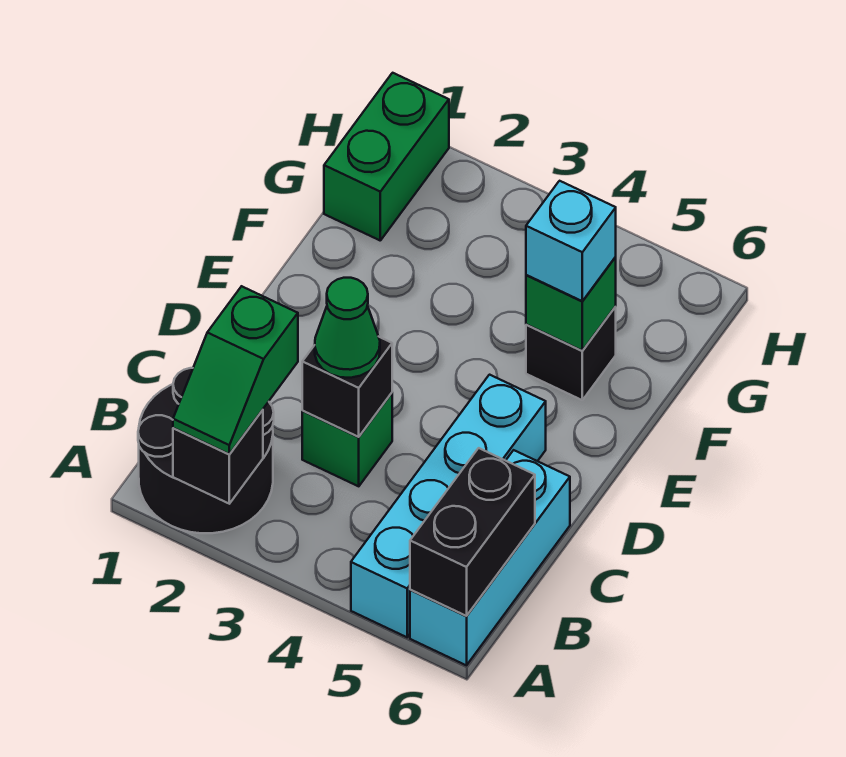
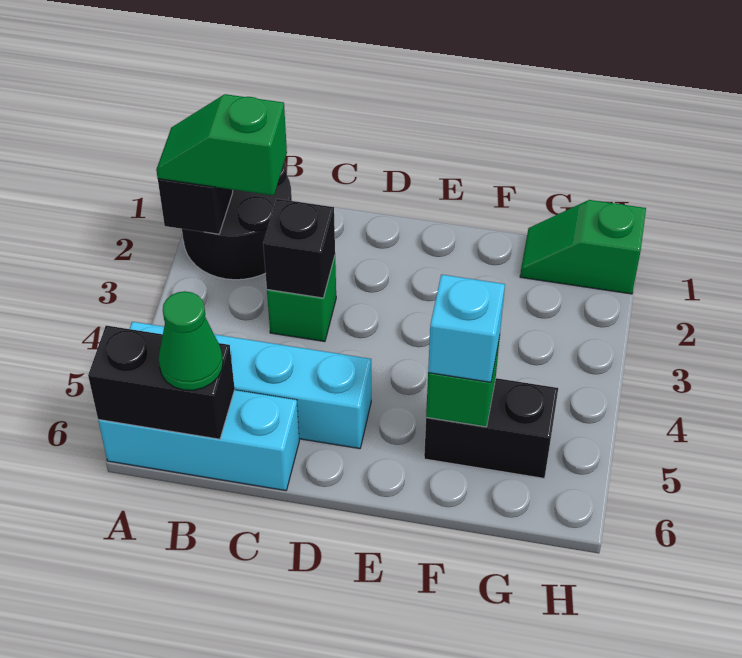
green 1x1 cone [315,278,380,378] -> green 1x1 cone moved to [159,291,223,390]
black 1x1 brick [526,307,616,400] -> black 1x2 brick [424,378,558,478]
green 1x2 brick [324,73,449,240] -> green 1x2 slope [520,200,646,294]

